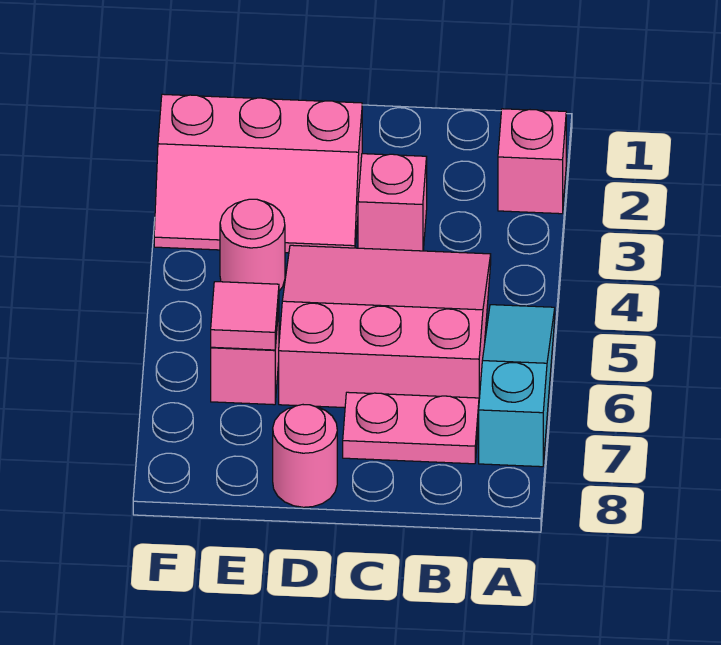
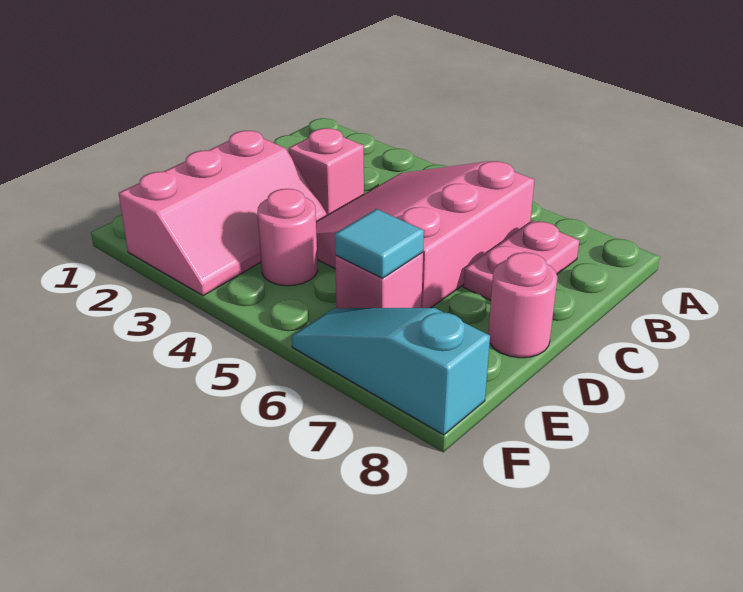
pink 1x1 brick [498,109,566,214] -> none
cyan 1x3 slope [479,305,555,467] -> cyan 1x3 slope moved to [292,308,490,435]
pink 1x1 tile [211,282,279,350] -> cyan 1x1 tile [335,209,424,278]

